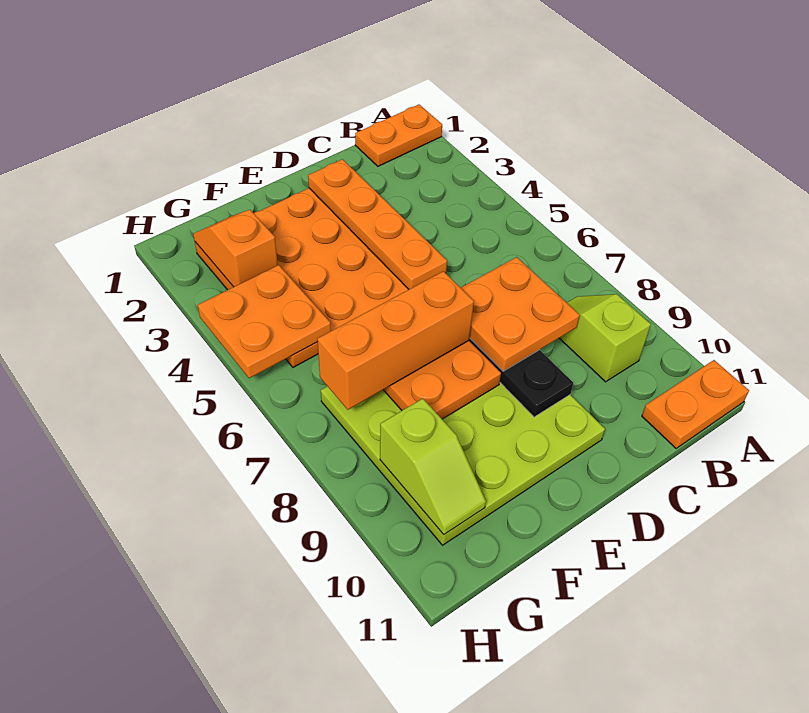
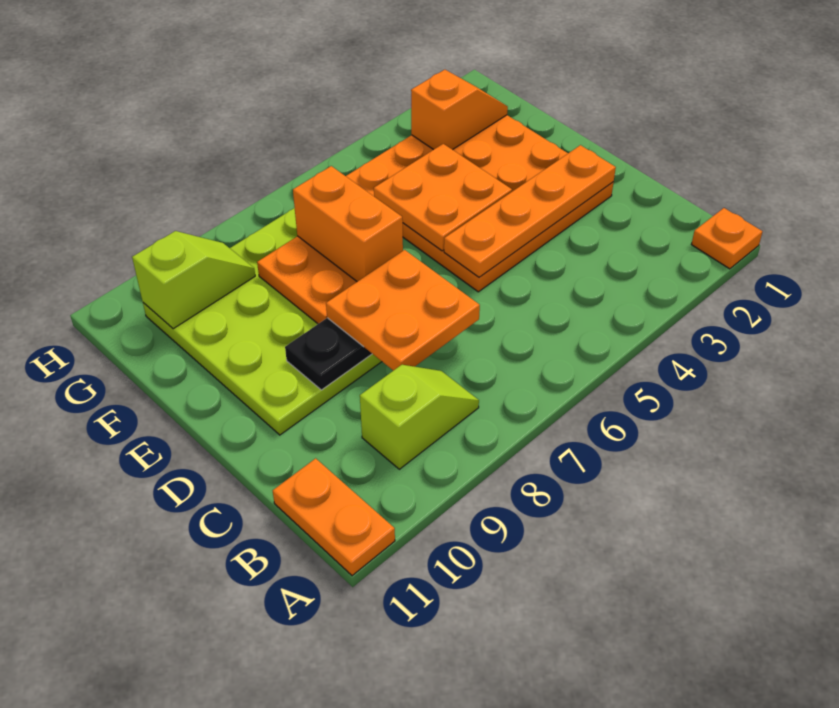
orange 1x2 plate [355,104,442,166] -> orange 1x1 plate [691,208,762,269]
orange 1x3 brick [318,271,474,410] -> orange 1x2 brick [293,166,403,282]
orange 2x2 plate [198,265,331,378] -> orange 2x2 plate moved to [374,144,512,251]
lime 1x2 slope [380,399,486,534] -> lime 1x2 slope turned to [132,231,255,329]

